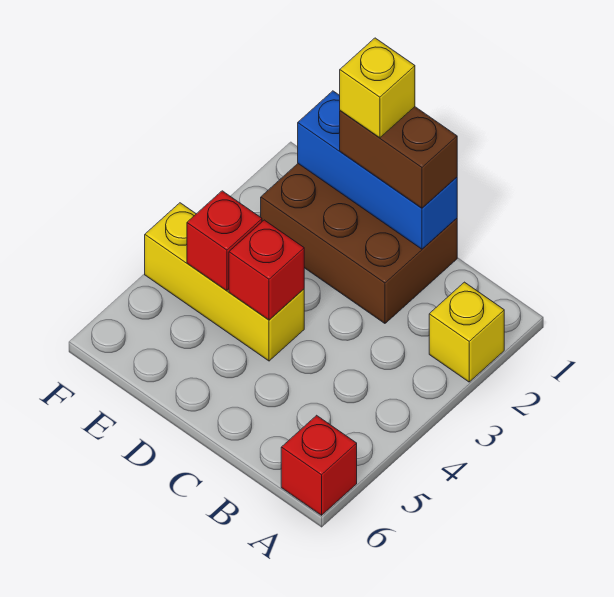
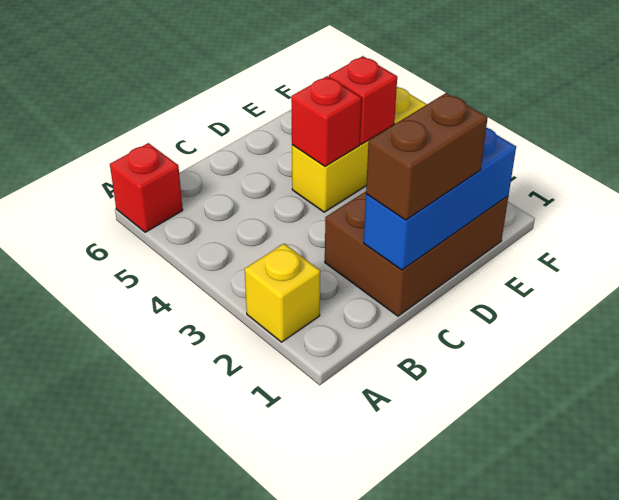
yellow 1x1 brick [340,38,415,138] -> none

